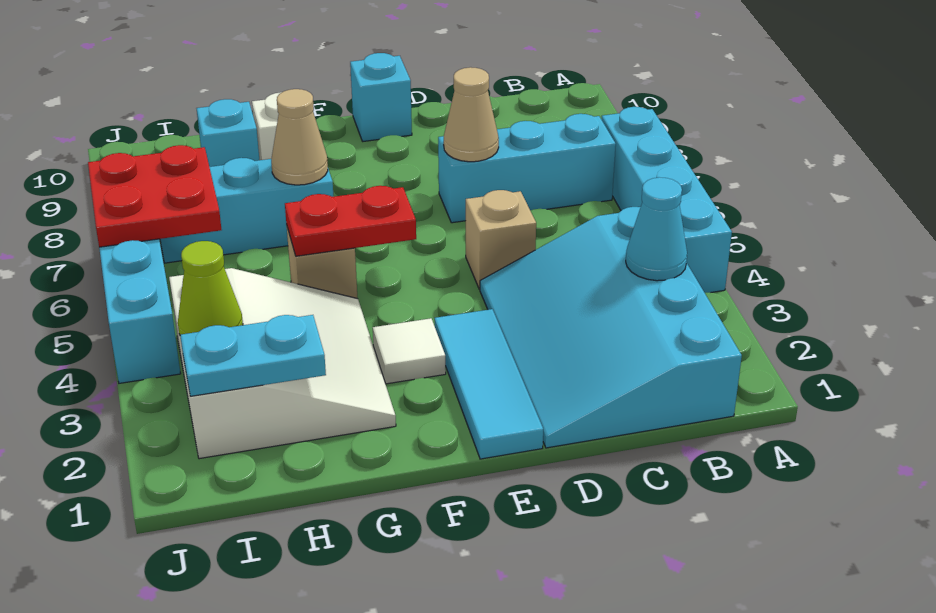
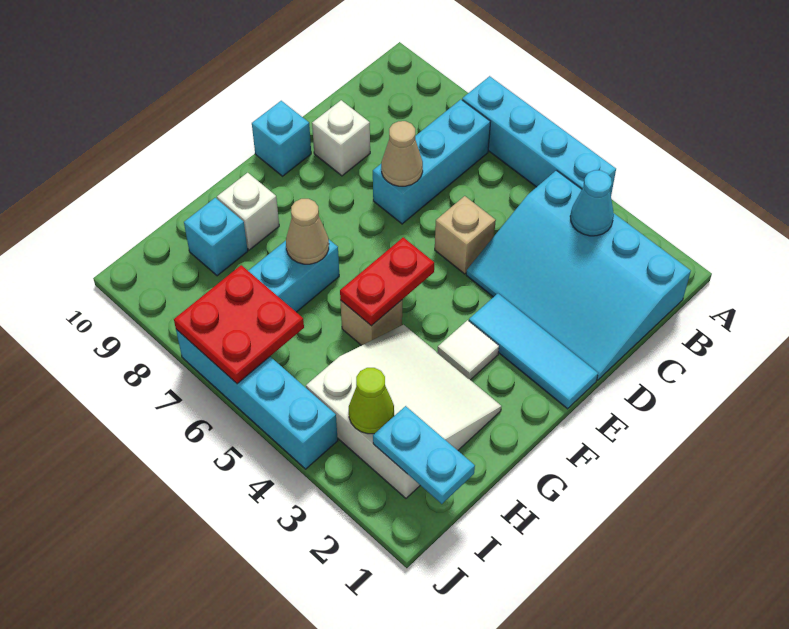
none -> white 1x1 brick [312,100,370,176]
cyan 1x2 plate [180,315,326,396] -> cyan 1x2 plate turned to [373,406,475,504]

